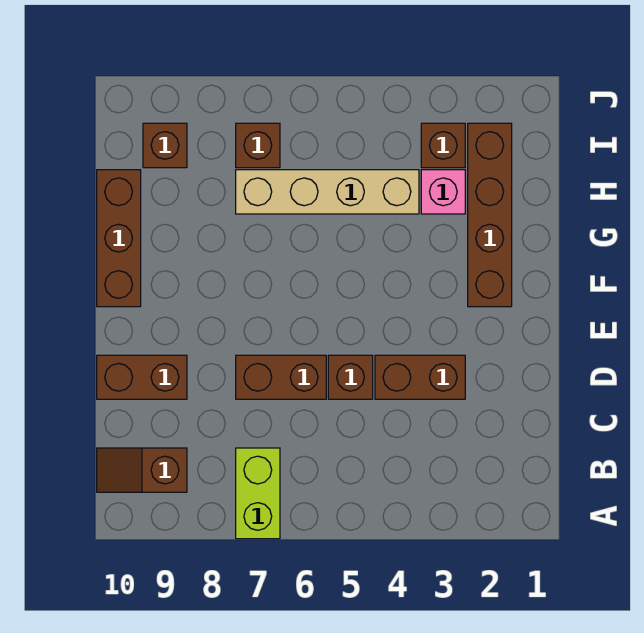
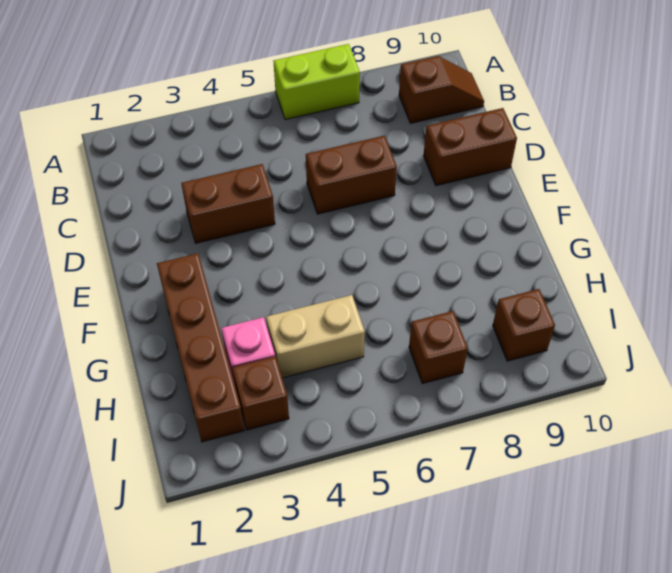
lime 1x2 brick [236,448,280,539] -> lime 1x2 brick turned to [274,44,360,120]
brown 1x1 brick [328,355,373,399] -> none
brown 1x3 brick [97,170,141,307] -> none
tan 1x4 brick [236,170,419,214] -> tan 1x2 brick [266,295,365,378]

